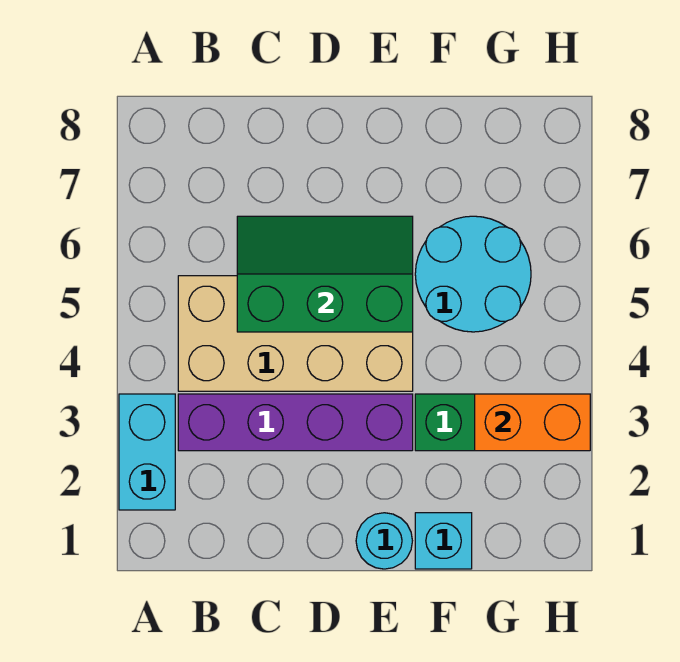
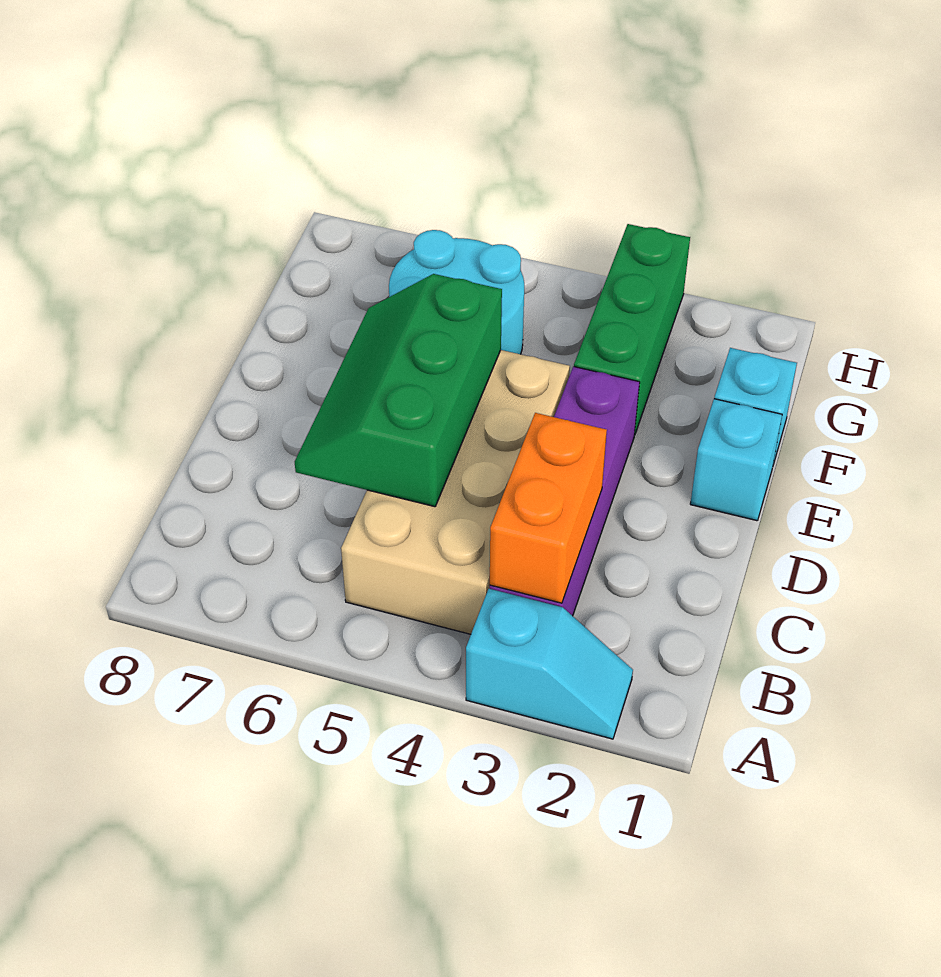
cyan 1x2 brick [119,394,175,510] -> cyan 1x2 slope [466,589,633,739]
cyan 1x1 round brick [356,513,412,569] -> cyan 1x1 brick [690,399,782,521]
orange 1x2 brick [475,394,590,451] -> orange 1x2 brick moved to [490,413,607,603]

